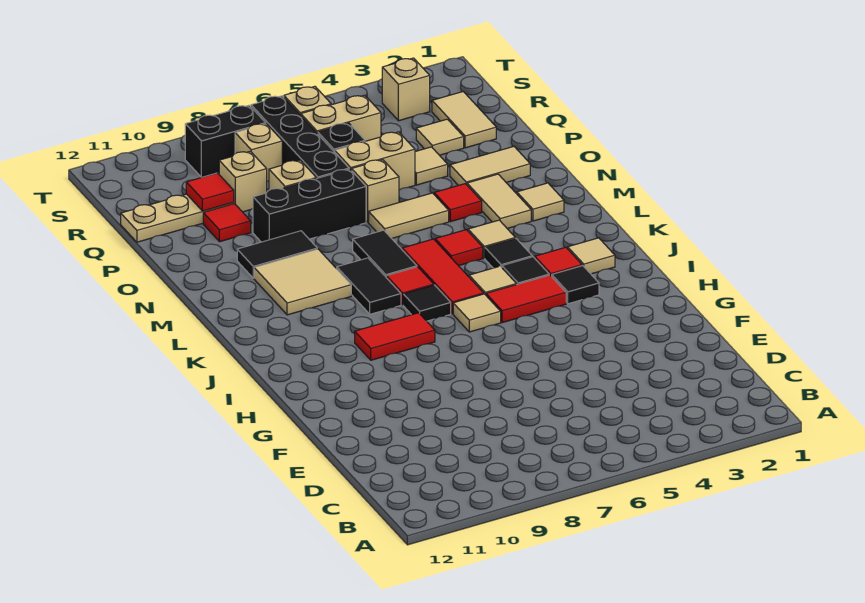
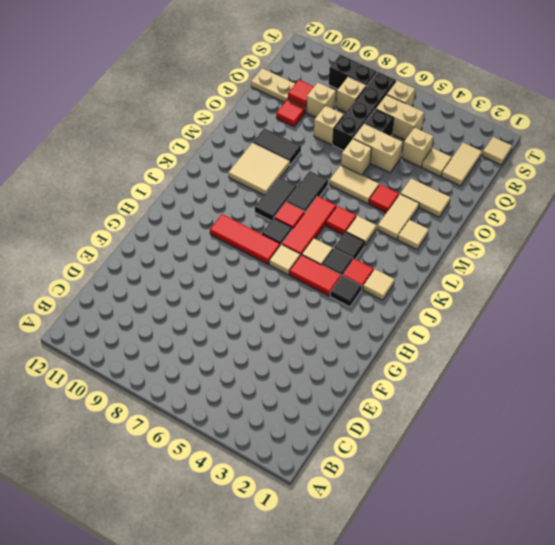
red 1x2 tile [355,313,435,360] -> red 1x3 tile [210,214,280,264]
black 1x3 brick [253,169,366,242] -> none
tan 1x1 tile [415,147,448,185] -> tan 1x1 tile moved to [482,137,512,165]
tan 1x1 brick [382,58,430,121] -> tan 1x1 brick moved to [402,128,433,167]

